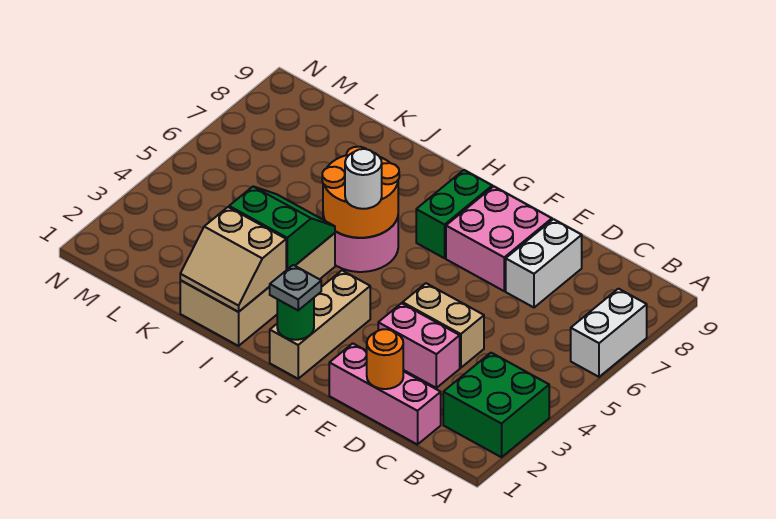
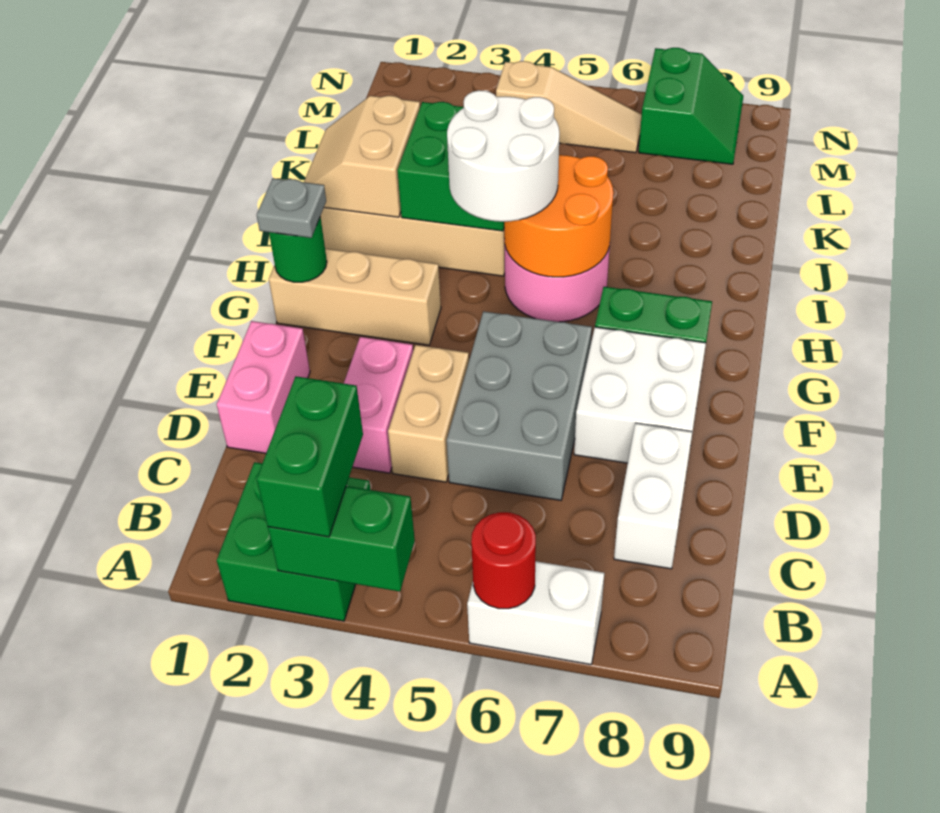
none -> green 1x2 brick [268,486,415,592]
none -> green 1x2 brick [257,376,363,537]
none -> red 1x1 round brick [471,512,536,609]
pink 1x3 brick [329,343,441,445] -> pink 1x2 brick [217,321,310,453]
orange 1x1 round brick [367,329,403,389] -> none
none -> grey 2x3 brick [447,311,592,500]
white 1x2 brick [506,219,582,307] -> white 1x2 brick turned to [614,423,692,569]
pink 2x2 brick [446,186,552,291] -> white 2x2 brick [574,327,706,463]
white 1x1 round brick [345,149,382,209] -> white 2x2 round brick [447,90,560,222]
none -> tan 1x3 slope [496,61,642,153]
none -> green 2x2 slope [639,48,743,164]

